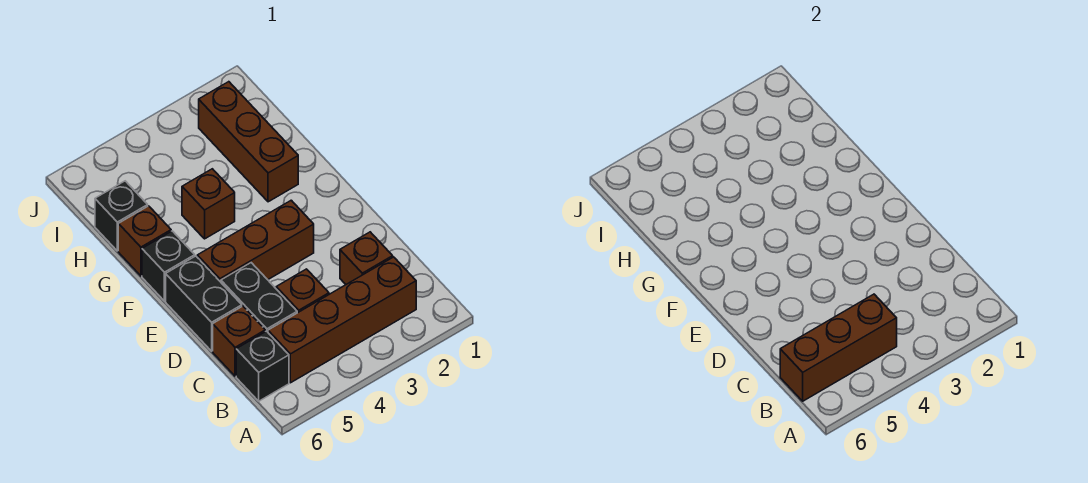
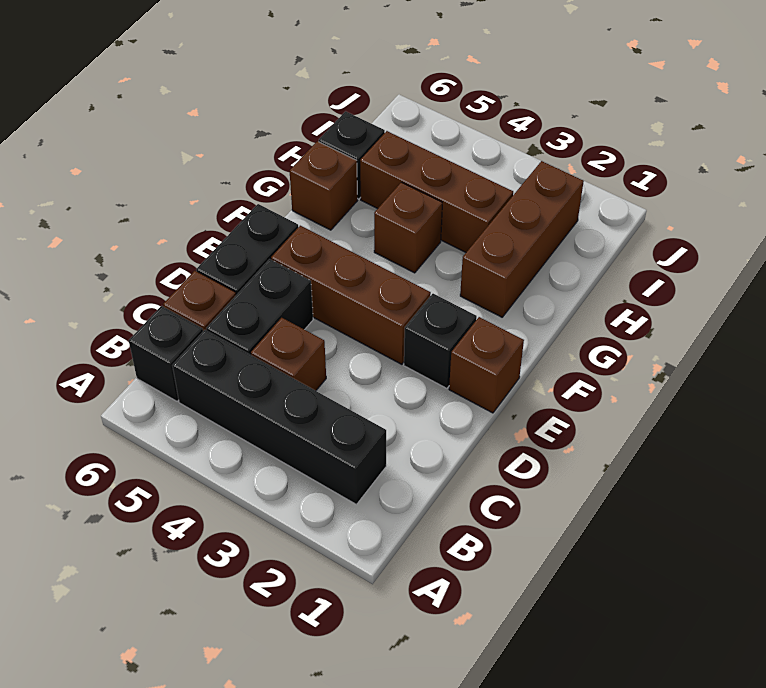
brown 1x4 brick [268,257,416,383] -> black 1x4 brick [172,330,386,504]
brown 1x3 brick [780,294,897,401] -> brown 1x3 brick moved to [360,131,513,252]
brown 1x1 brick [340,232,393,284] -> brown 1x1 brick moved to [449,317,524,413]
black 1x1 brick [142,231,195,301] -> black 1x1 brick moved to [404,294,477,388]

